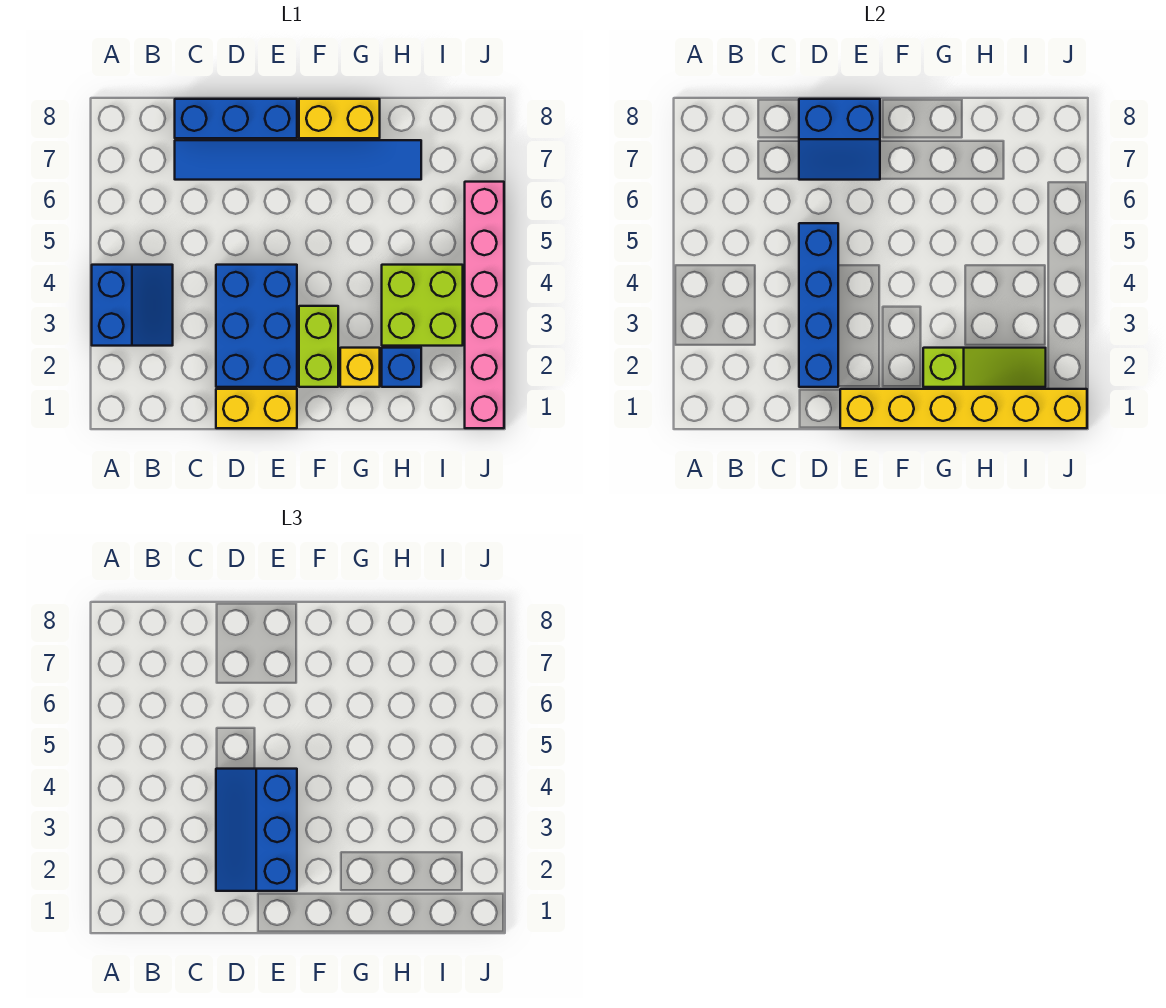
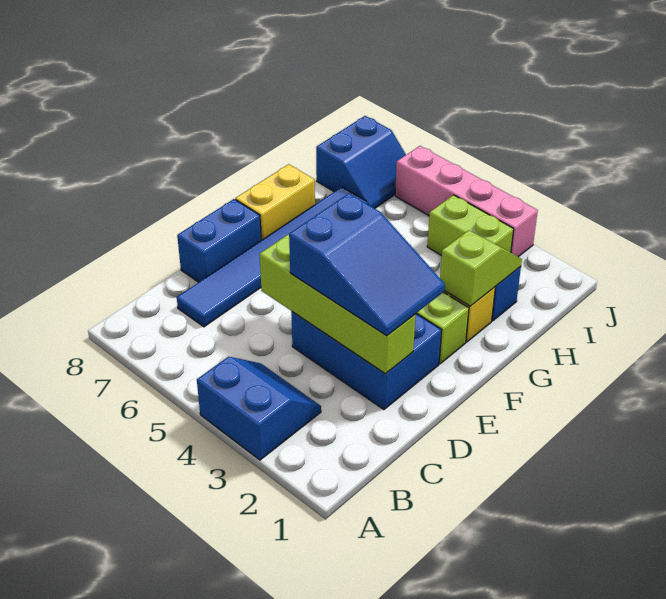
blue 1x3 brick [175,99,297,138] -> blue 1x2 brick [177,199,261,282]
yellow 1x2 brick [216,389,297,428] -> none
blue 1x4 brick [799,223,838,387] -> lime 1x4 brick [260,234,415,374]
blue 2x3 slope [216,769,297,891] -> blue 2x3 slope turned to [289,193,445,336]
blue 2x2 slope [799,99,880,180] -> blue 2x2 slope moved to [316,116,406,208]
yellow 1x6 brick [840,389,1087,428] -> none
lime 1x3 slope [923,348,1046,387] -> lime 1x2 slope [440,230,522,306]
lime 2x2 brick [382,265,463,346] -> lime 1x2 brick [427,195,514,256]
pink 1x6 brick [465,182,504,428] -> pink 1x4 brick [395,146,538,257]

